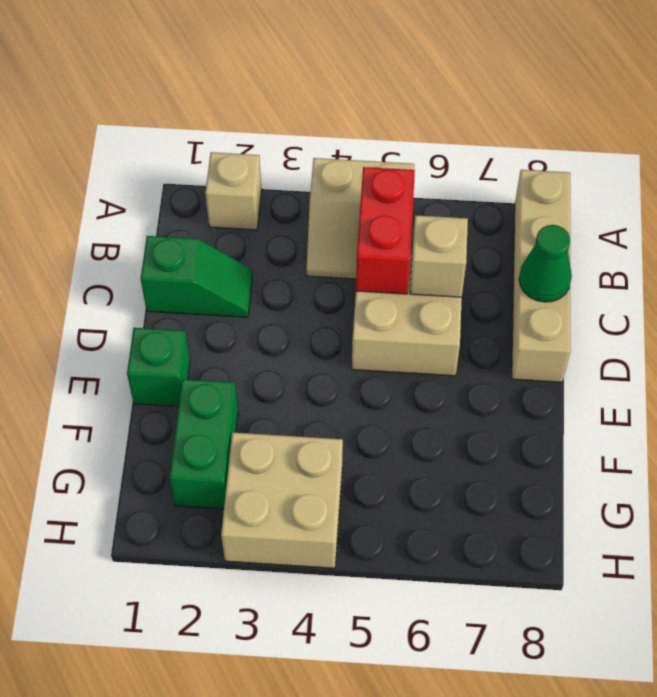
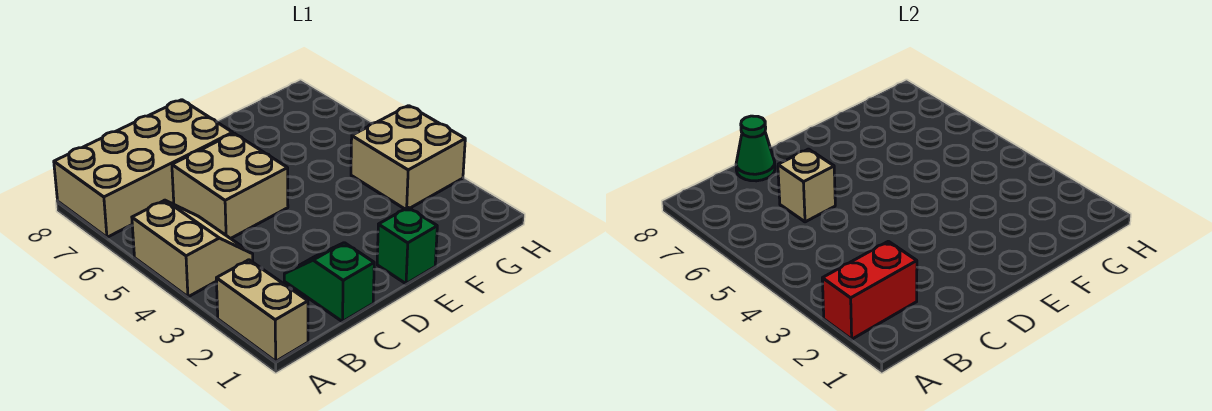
tan 1x1 brick [205,152,262,230] -> tan 1x2 brick [216,260,308,361]
tan 1x4 brick [512,170,571,382] -> tan 2x4 brick [54,100,233,237]
red 1x2 brick [356,167,415,294] -> red 1x2 brick moved to [822,241,917,339]
green 1x2 brick [170,379,238,509] -> none

